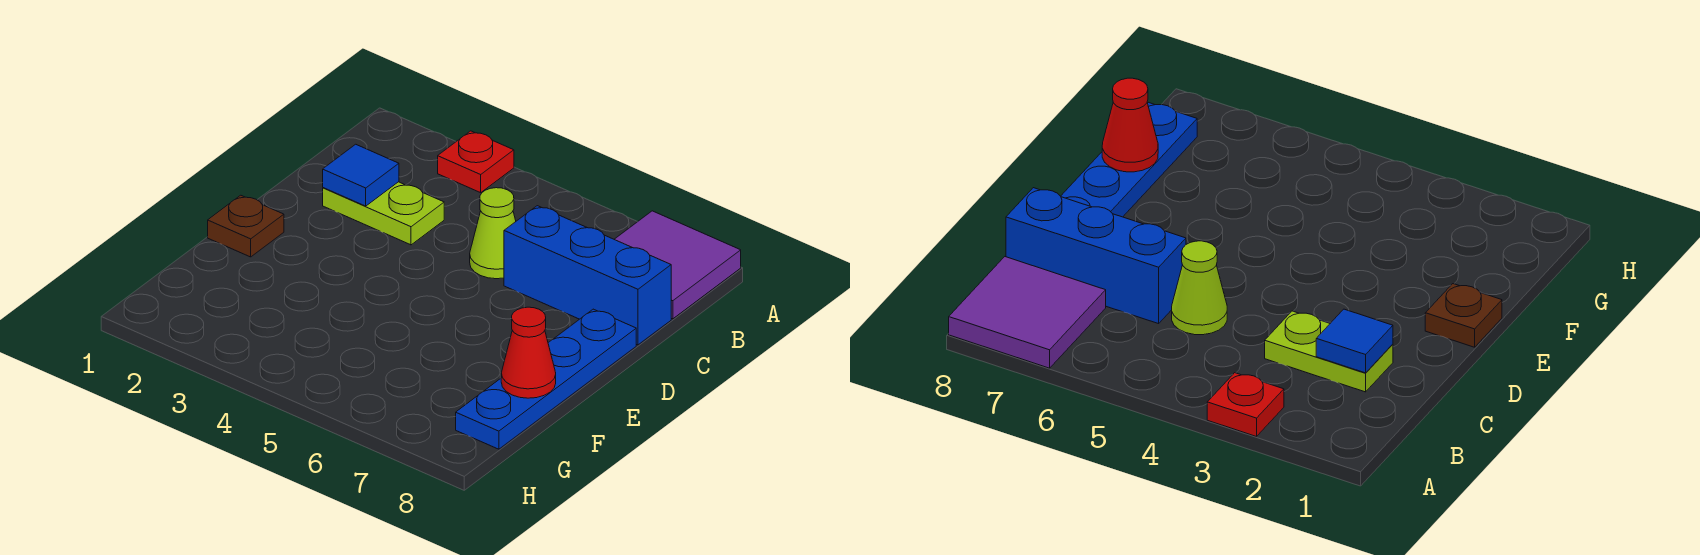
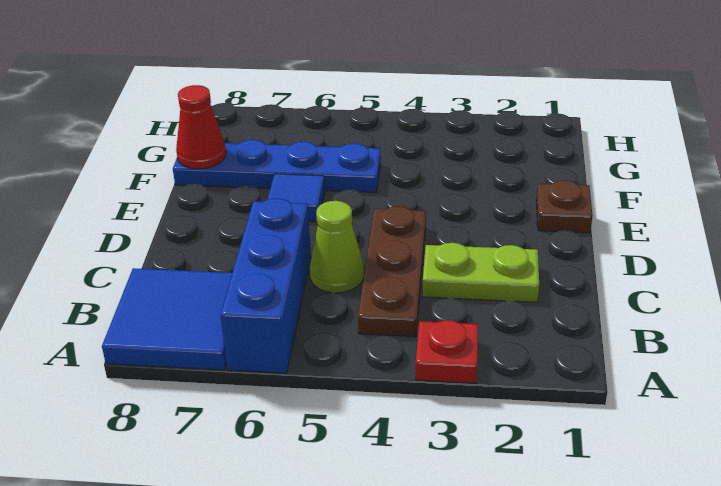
purple 2x2 tile [614,211,741,319] -> blue 2x2 tile [102,268,232,370]
none -> brown 1x3 plate [358,206,426,337]
blue 1x1 tile [323,144,399,206] -> blue 1x1 tile moved to [267,174,325,222]
blue 1x3 brick [504,206,671,345] -> blue 1x3 brick turned to [221,198,311,373]
blue 1x4 plate [456,309,636,449] -> blue 1x4 plate turned to [173,140,381,193]

